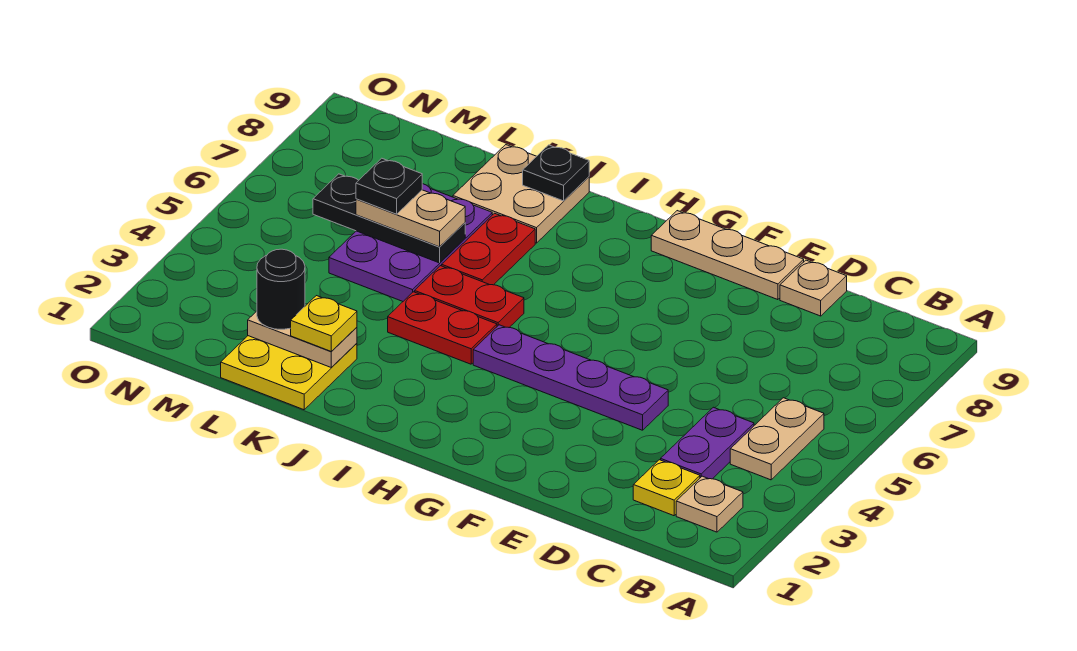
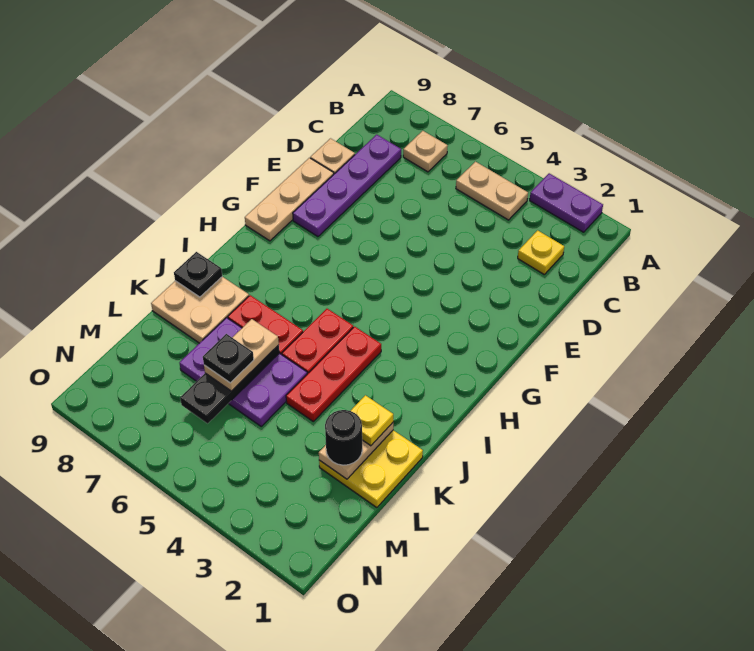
tan 1x1 plate [676,476,743,532] -> tan 1x1 plate moved to [403,131,448,172]
purple 1x2 plate [661,407,754,479] -> purple 1x2 plate moved to [530,173,603,232]
purple 1x4 plate [473,325,668,430] -> purple 1x4 plate moved to [293,135,401,237]
red 1x2 plate [388,292,497,364] -> red 1x3 plate [286,327,381,421]

